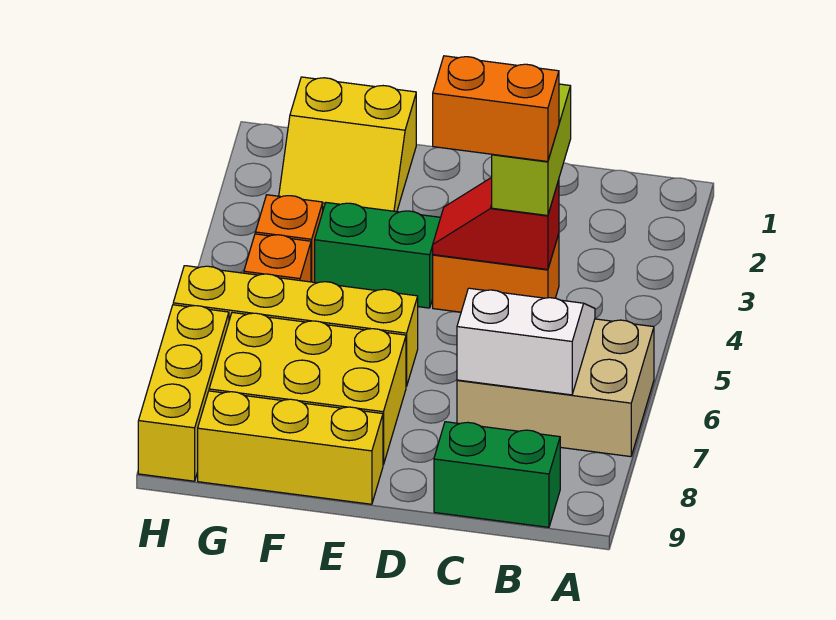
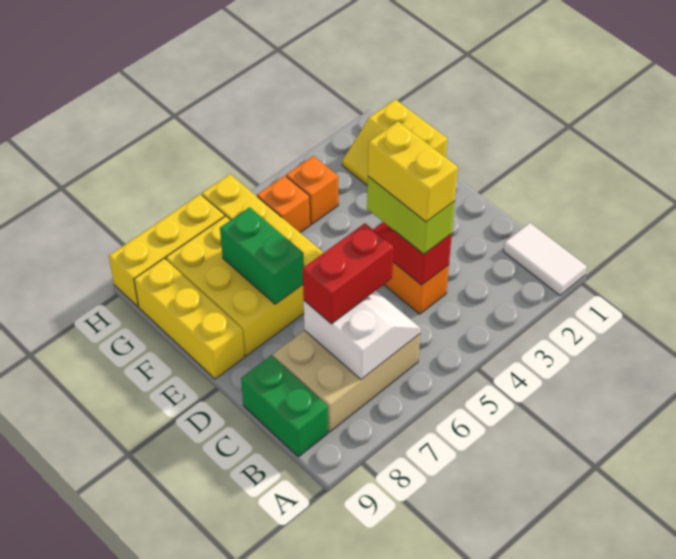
none -> white 1x2 tile [503,223,587,295]
tan 2x3 brick [457,319,654,457] -> tan 2x3 brick turned to [273,330,420,432]
lime 1x2 brick [492,84,571,216] -> lime 1x2 brick turned to [367,177,455,254]
orange 1x2 brick [433,56,559,162] -> yellow 1x2 brick [368,122,458,222]
none -> red 1x2 brick [303,223,394,324]
green 1x2 brick [315,203,441,308] -> green 1x2 brick moved to [220,207,304,304]

